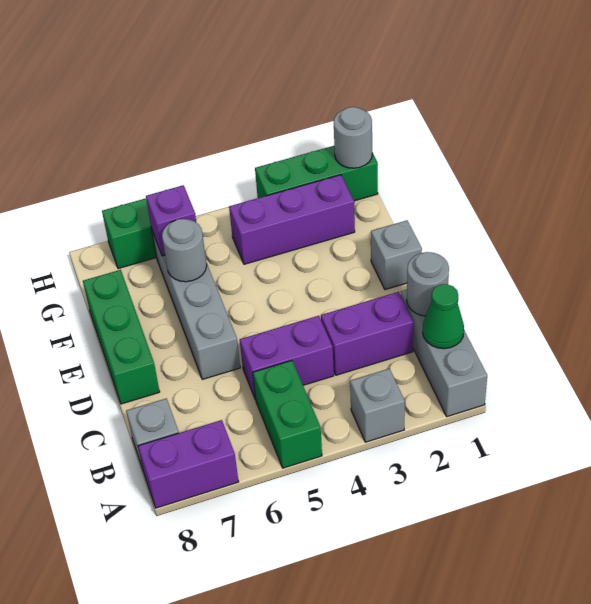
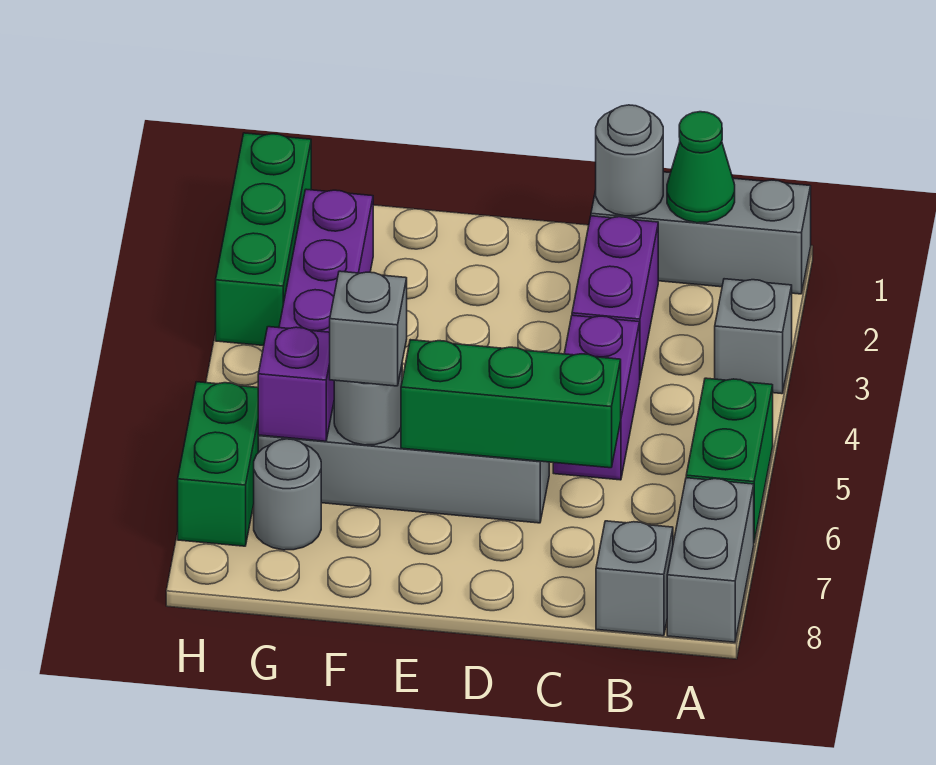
green 1x2 brick [253,361,322,468] -> green 1x2 brick turned to [686,378,773,541]
purple 1x2 brick [138,420,239,508] -> grey 1x2 brick [667,478,754,642]
green 1x3 brick [83,270,160,404] -> green 1x3 brick moved to [401,340,621,468]
grey 1x1 brick [371,220,422,290] -> grey 1x1 brick moved to [330,271,407,386]
grey 1x1 round brick [334,107,372,168] -> grey 1x1 round brick moved to [254,439,321,550]

